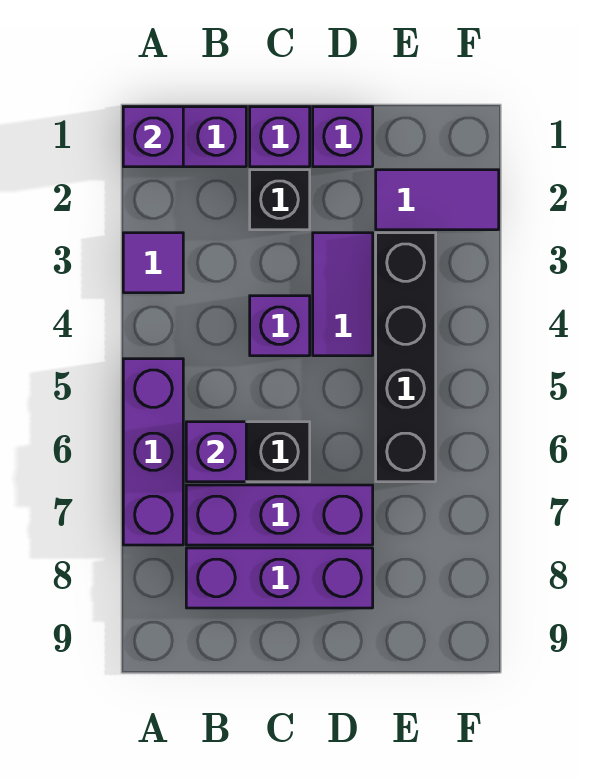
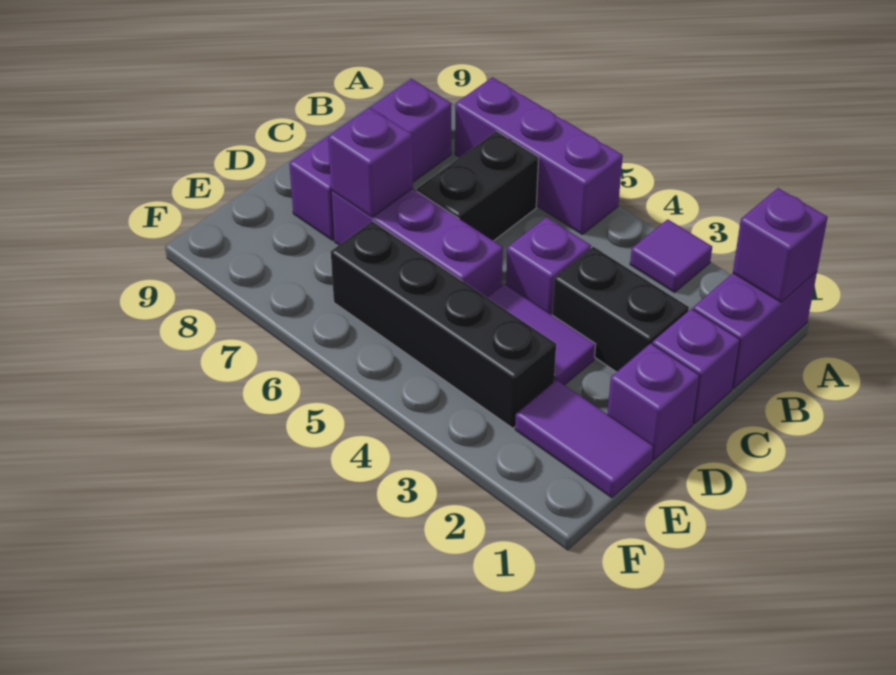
purple 1x1 brick [186,422,246,482] -> purple 1x1 brick moved to [328,108,413,217]
purple 1x3 brick [186,485,373,545] -> purple 1x3 brick turned to [331,189,503,297]
black 1x1 brick [250,170,310,230] -> black 1x2 brick [552,247,689,372]
purple 1x2 tile [376,170,499,230] -> purple 1x2 tile turned to [515,380,654,498]

